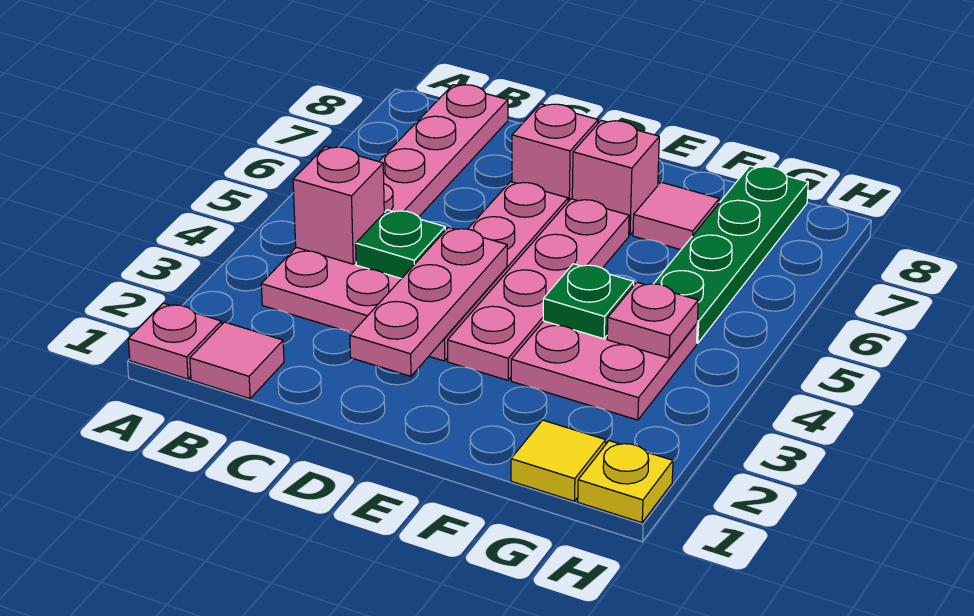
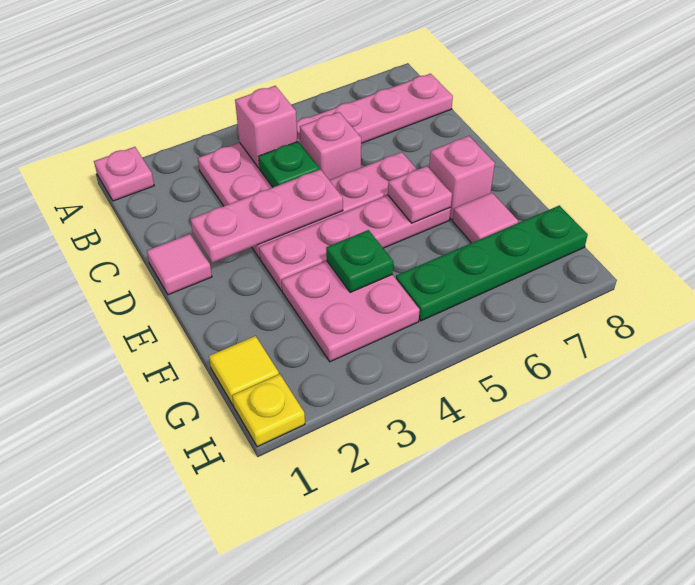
pink 1x1 tile [190,322,284,399] -> pink 1x1 tile moved to [147,234,212,295]
pink 1x1 brick [512,104,598,201] -> pink 1x1 brick moved to [300,112,361,180]
pink 1x1 plate [607,282,698,358] -> pink 1x1 plate moved to [388,166,452,223]

